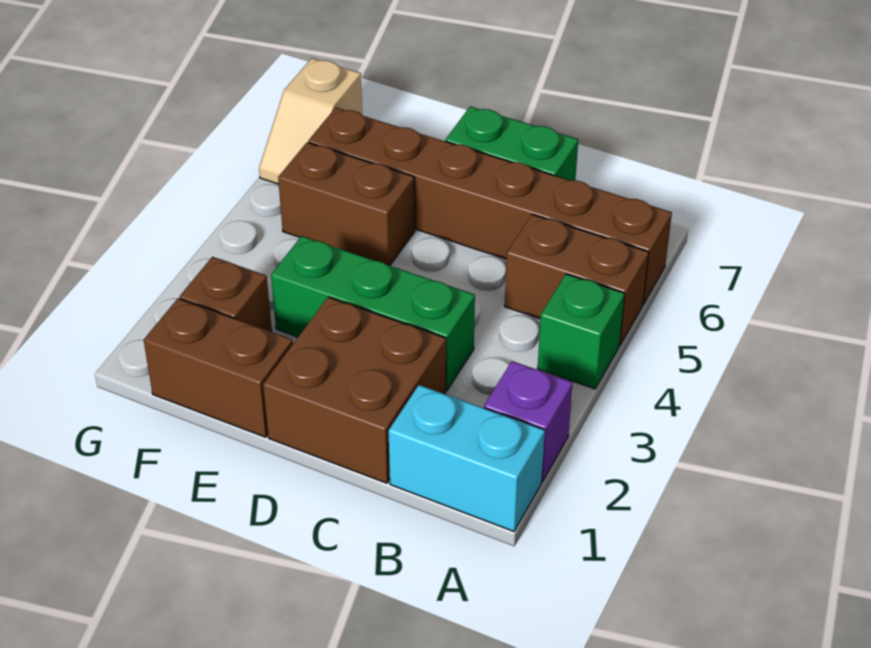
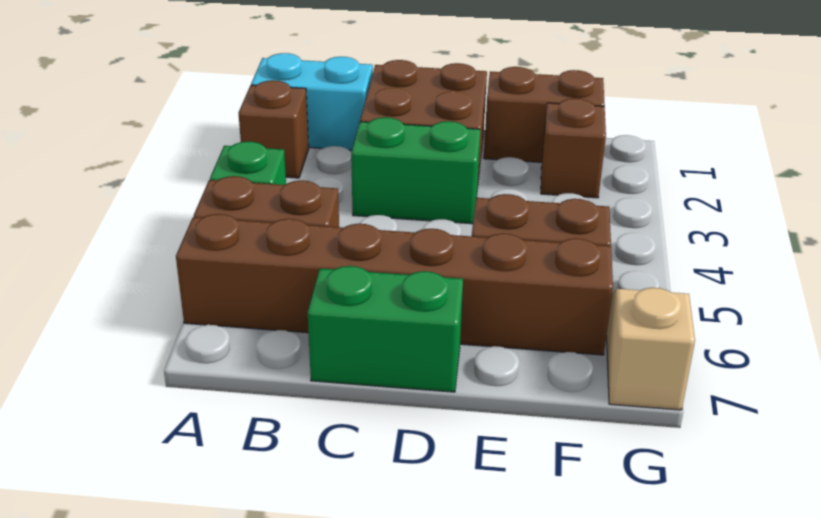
purple 1x1 brick [484,361,573,482] -> brown 1x1 brick [239,80,309,178]
green 1x3 brick [271,236,475,390] -> green 1x2 brick [351,117,480,224]

